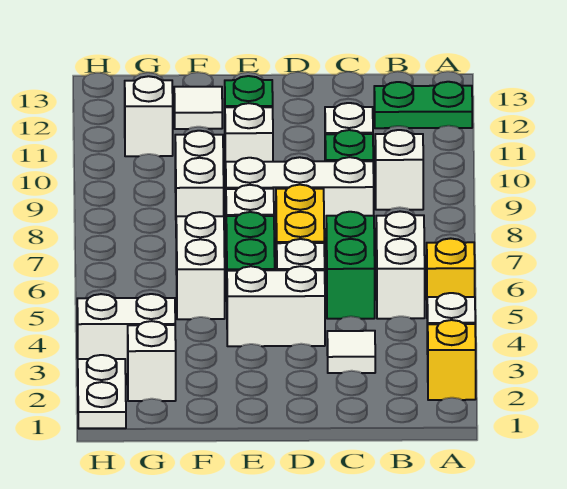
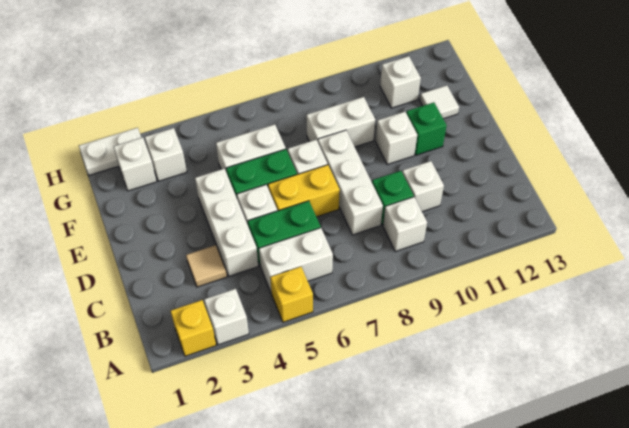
green 1x2 plate [374,82,472,128] -> none
white 1x1 tile [327,331,375,373] -> tan 1x1 tile [186,245,227,287]
white 1x2 brick [227,266,325,346] -> white 1x3 brick [195,169,258,276]
white 1x2 brick [77,294,175,374] -> white 1x1 brick [145,128,187,181]

